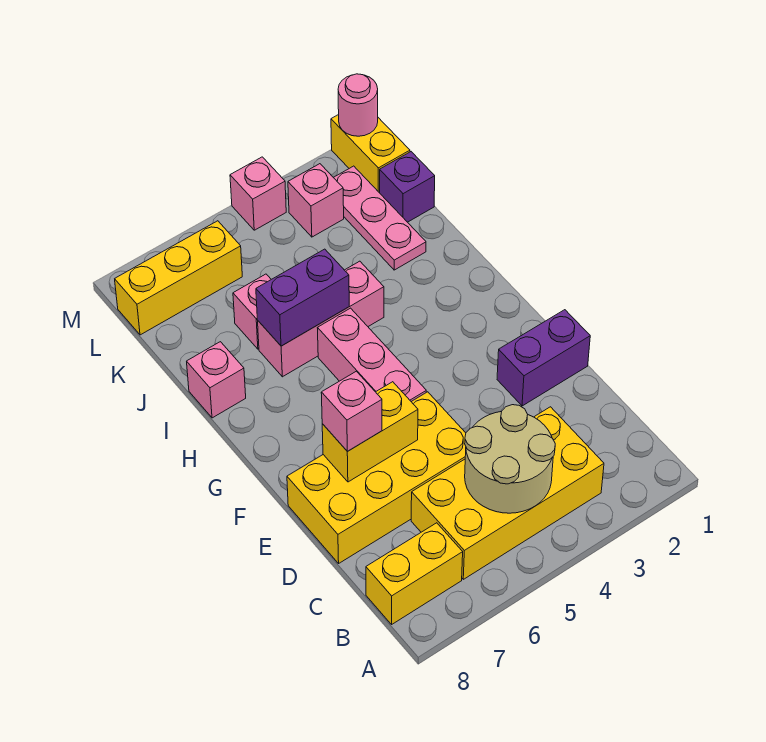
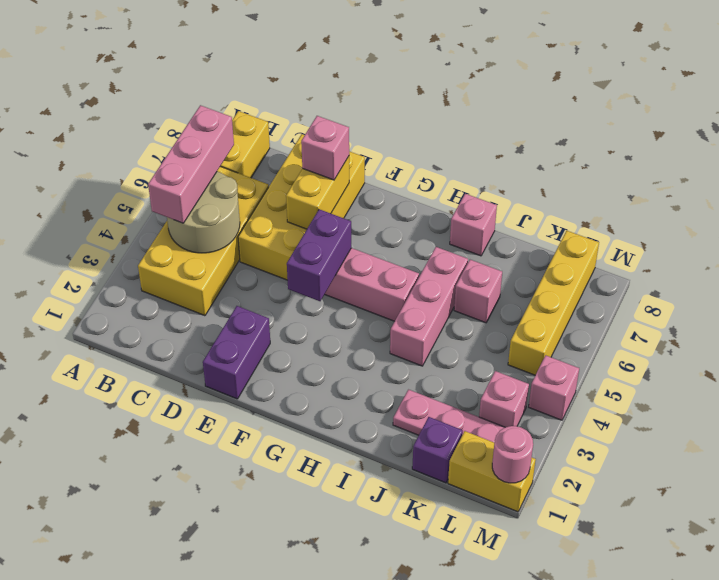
none -> pink 1x3 brick [148,105,234,223]
purple 1x2 brick [256,249,349,346] -> purple 1x2 brick moved to [287,209,351,301]
yellow 1x3 brick [115,221,242,335] -> yellow 1x4 brick [508,231,599,375]

